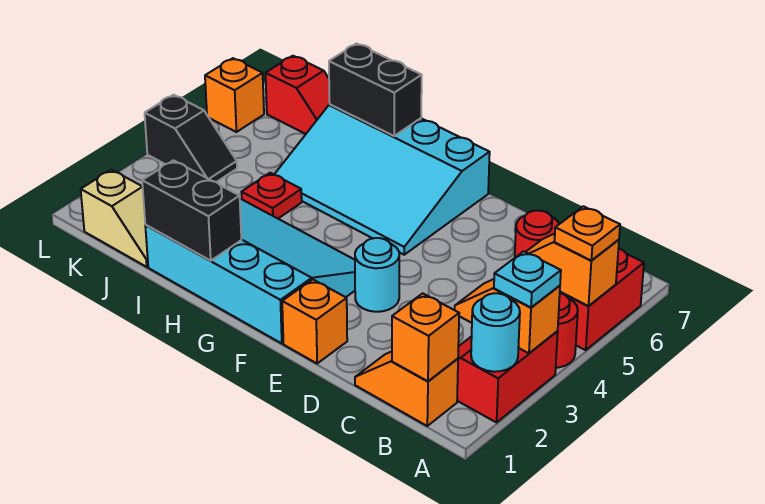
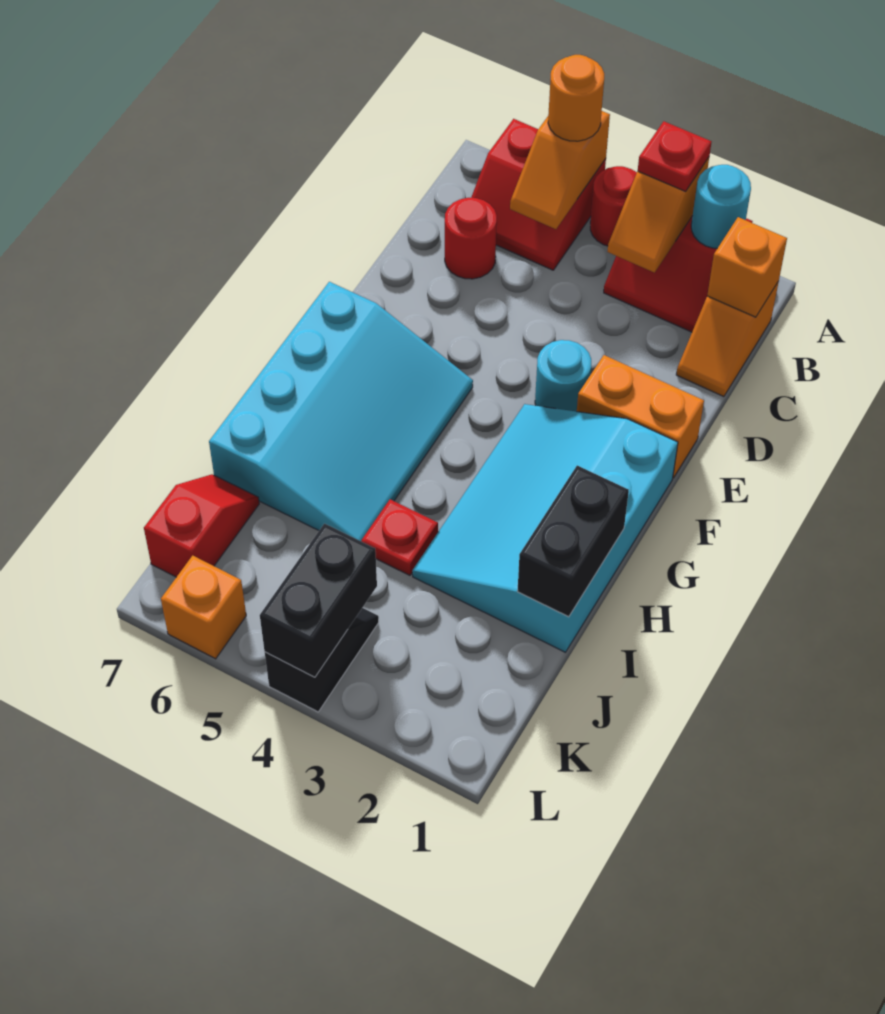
cyan 1x1 plate [494,251,561,307] -> red 1x1 plate [638,121,712,191]
orange 1x1 plate [555,206,620,260] -> orange 1x1 round brick [548,55,604,141]
orange 1x1 brick [282,279,347,363] -> orange 1x2 brick [577,355,704,478]
black 1x2 brick [329,44,422,136] -> black 1x2 brick moved to [260,524,377,677]
tan 1x2 slope [81,170,148,267] -> none

